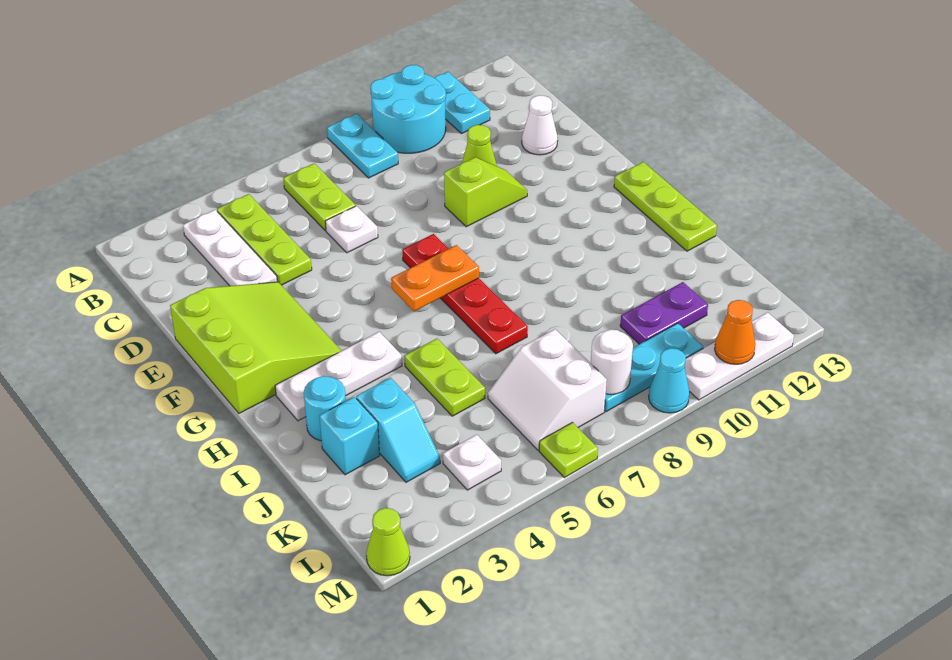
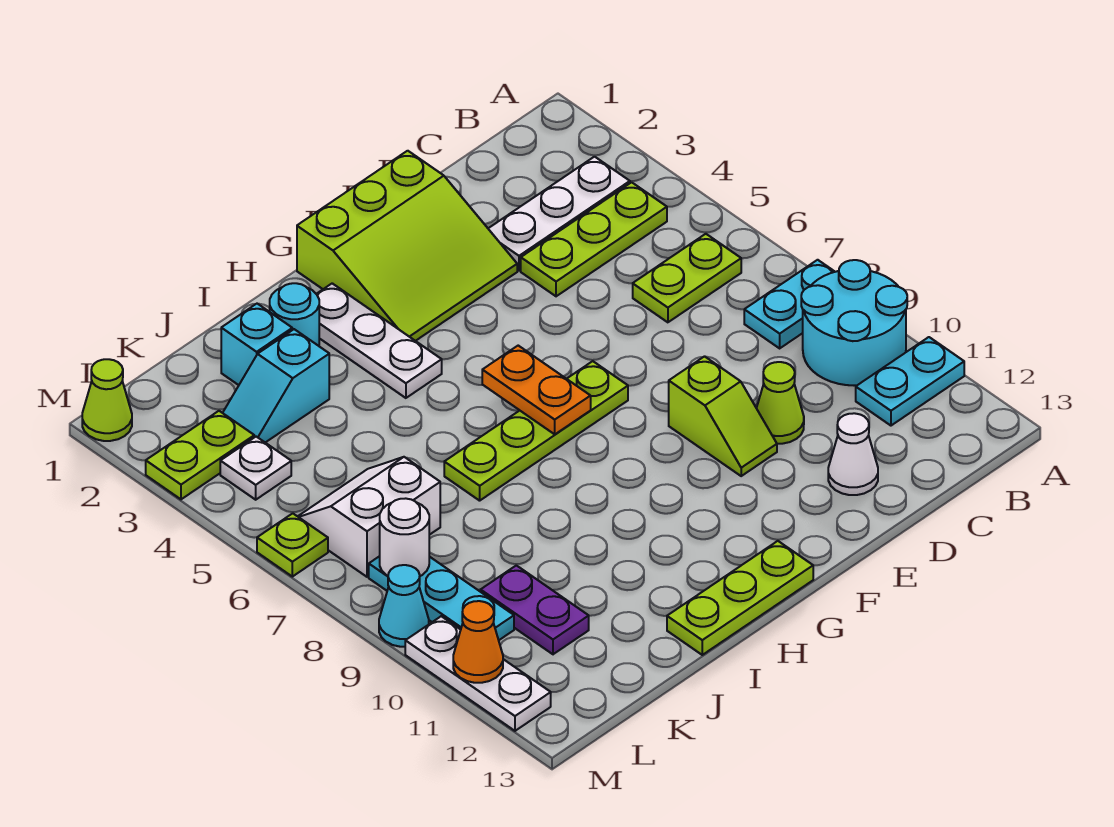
white 1x1 plate [325,206,378,253] -> none
red 1x4 plate [402,234,528,354] -> lime 1x4 plate [444,361,628,501]
lime 1x2 plate [405,339,485,416] -> lime 1x2 plate moved to [146,411,254,499]

